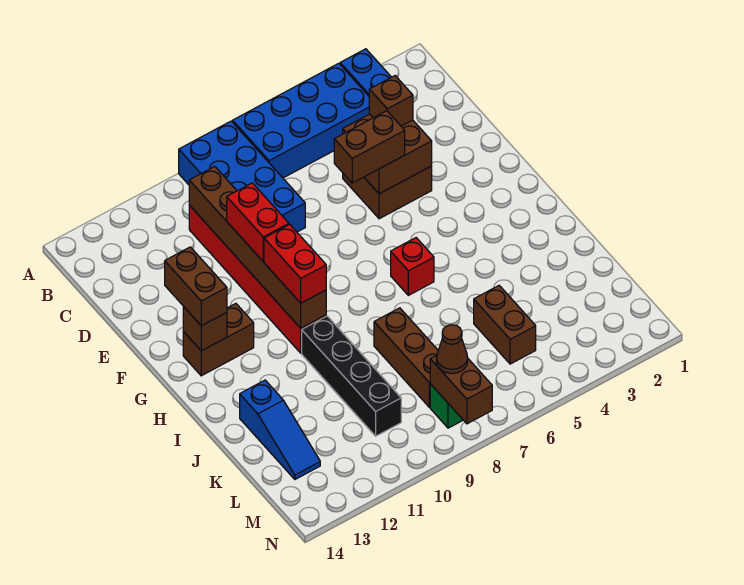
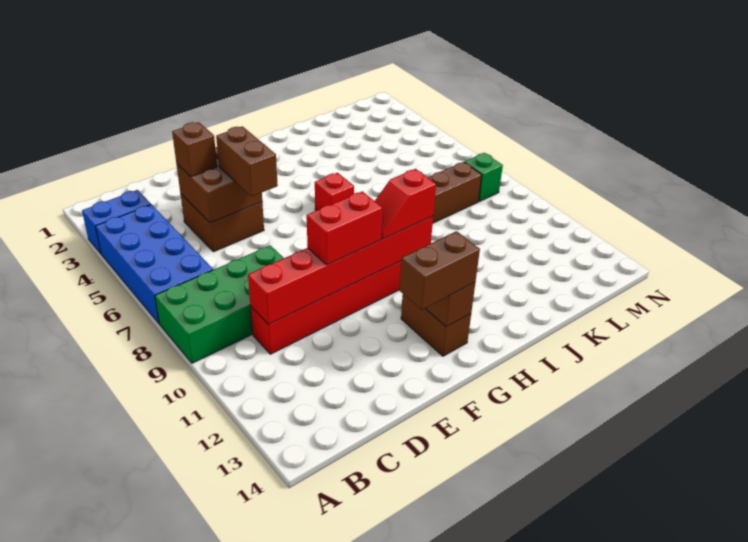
blue 2x4 brick [179,121,305,232] -> green 2x4 brick [155,245,284,363]
brown 1x6 brick [189,166,326,328] -> red 1x6 brick [248,216,433,324]
red 1x2 brick [264,224,326,303] -> red 1x2 slope [375,169,436,239]
black 1x4 brick [302,316,401,436] -> none
blue 1x3 slope [240,380,320,479] -> none
brown 1x2 brick [474,286,536,364] -> none
brown 1x2 brick [430,356,492,424] -> none
brown 1x1 cone [436,325,468,374] -> none

